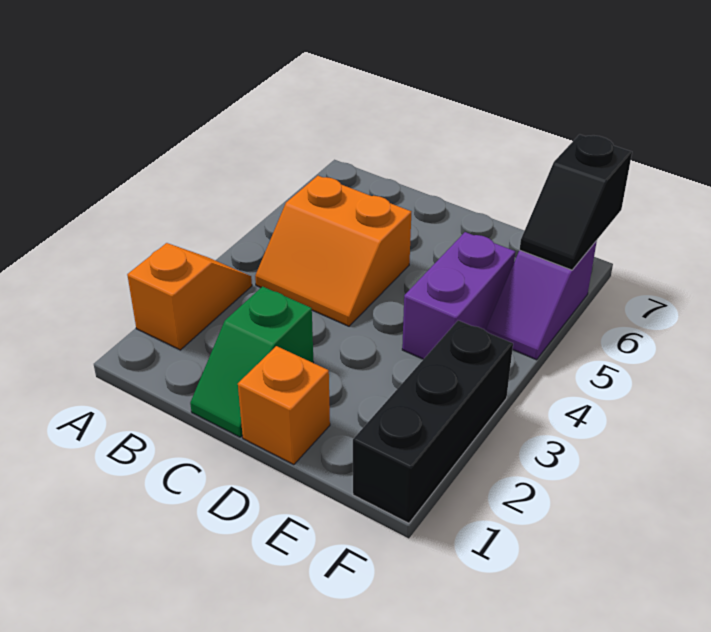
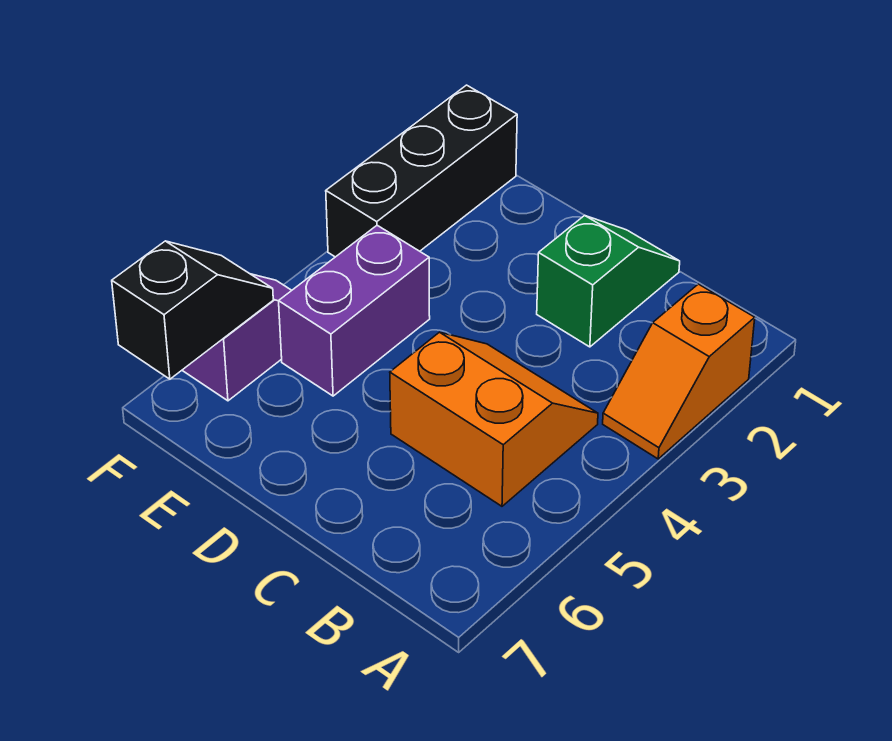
orange 1x1 brick [238,346,330,465] -> none

